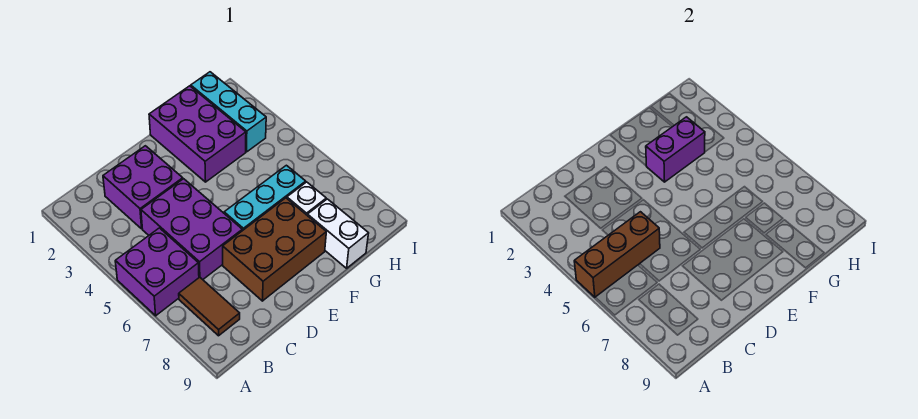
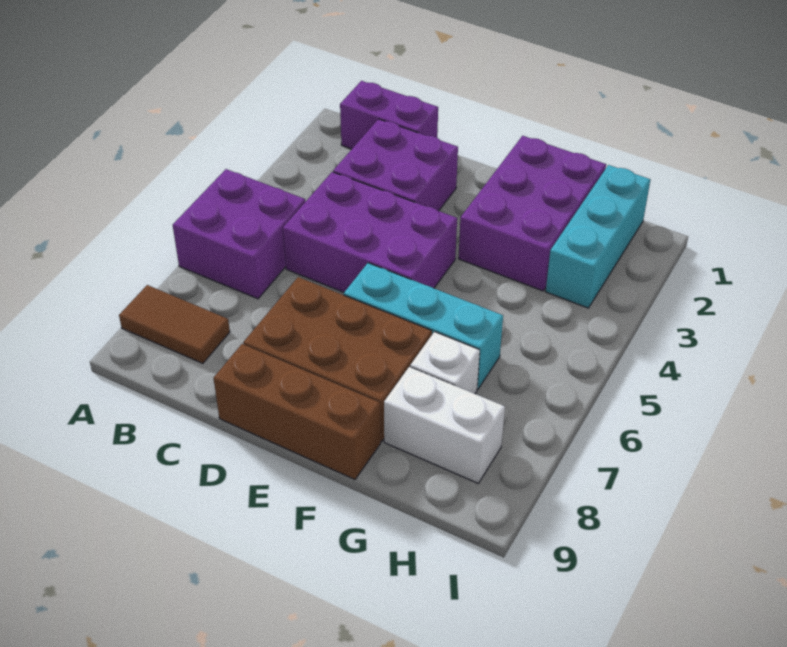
brown 1x3 brick [574,212,660,297] -> brown 1x3 brick moved to [214,344,381,479]
brown 1x2 tile [179,277,240,336] -> brown 1x2 tile turned to [119,285,230,363]
purple 2x3 brick [141,179,242,279] -> purple 2x3 brick turned to [283,172,457,292]
purple 1x2 brick [646,117,705,182] -> purple 1x2 brick moved to [340,81,438,149]
white 1x2 brick [307,199,369,268] -> white 1x2 brick turned to [384,367,505,483]

